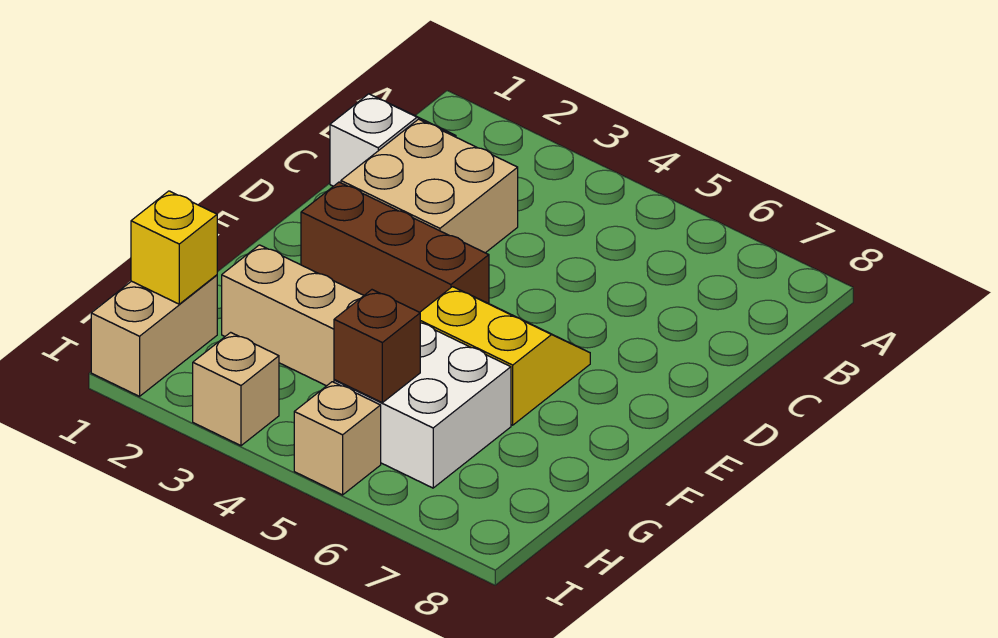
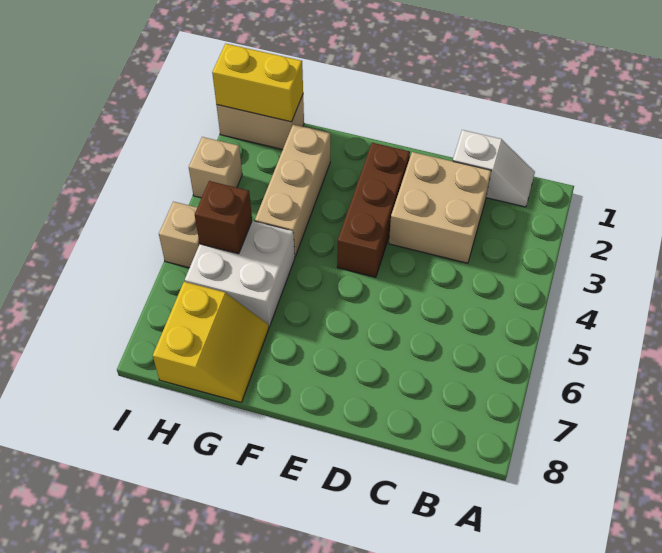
yellow 2x2 slope [420,287,590,425] -> yellow 2x2 slope moved to [153,282,269,402]
yellow 1x1 brick [131,191,217,304] -> yellow 1x2 brick [212,44,303,122]

